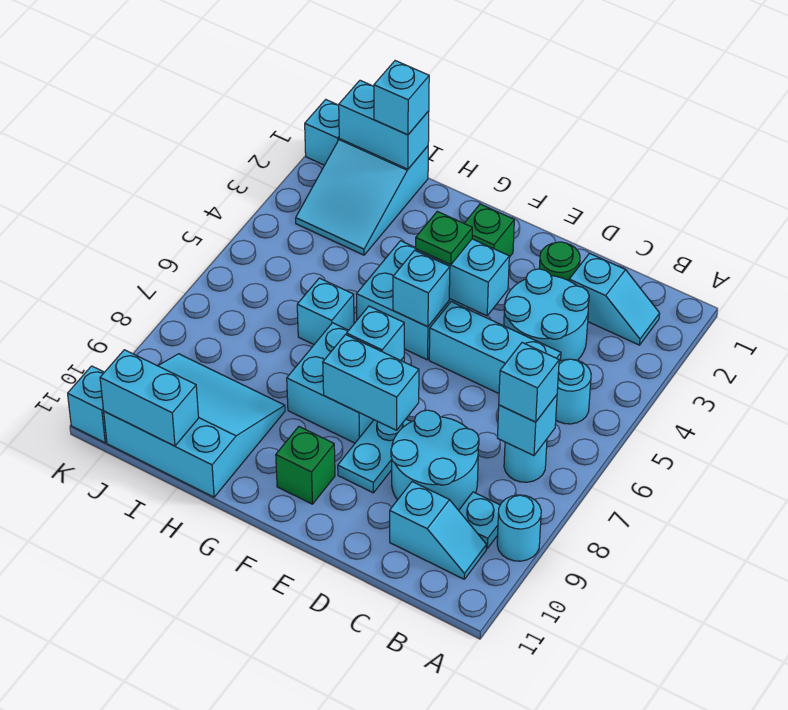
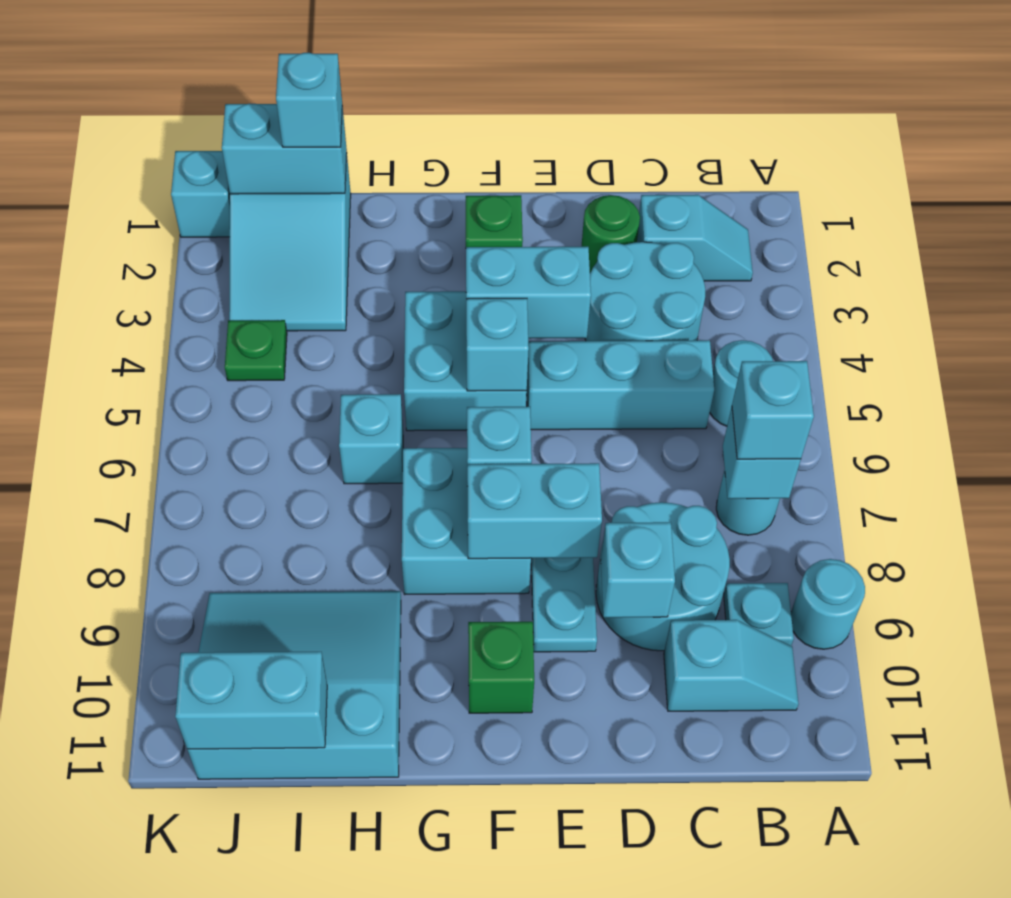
green 1x1 plate [416,211,472,265] -> green 1x1 plate moved to [225,320,287,381]
cyan 1x1 brick [68,366,107,443] -> cyan 1x1 brick moved to [601,522,675,618]

